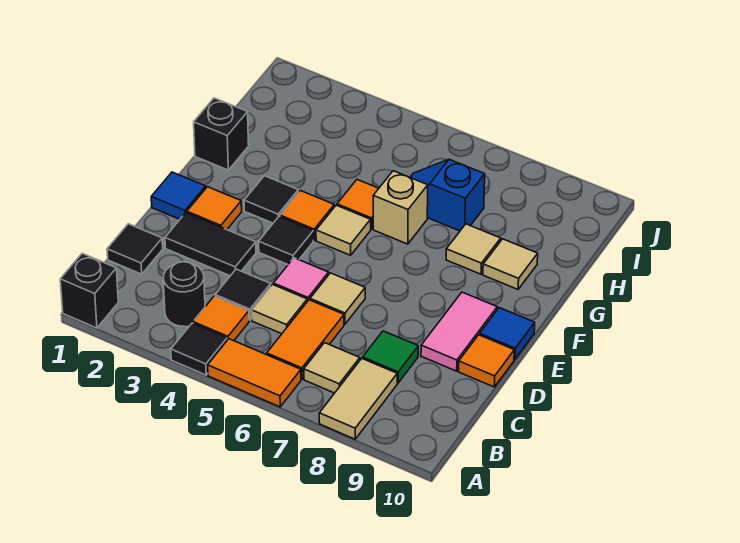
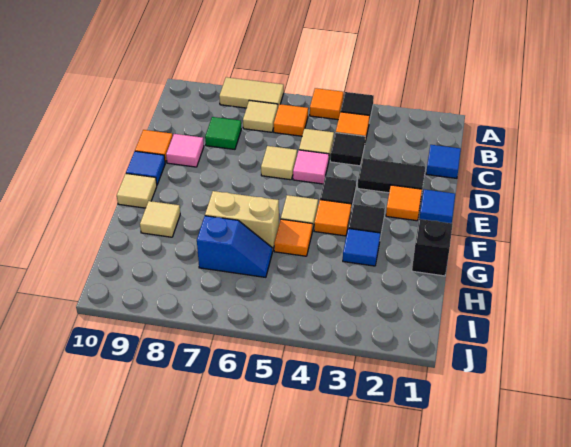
black 1x1 brick [60,254,118,328] -> none
orange 1x2 tile [208,339,301,407] -> orange 1x1 tile [310,88,343,120]
tan 1x2 tile [319,359,397,439] -> tan 1x2 tile turned to [219,77,284,108]
black 1x1 round brick [163,262,205,327] -> none
orange 1x2 tile [267,300,344,379] -> orange 1x1 tile [274,104,308,136]
black 1x1 tile [107,224,163,274] -> blue 1x1 tile [426,145,461,178]
pink 1x2 tile [421,292,497,371] -> pink 1x1 tile [166,134,204,167]
none -> blue 1x1 tile [343,229,380,266]
tan 1x1 brick [373,171,428,244] -> tan 1x2 brick [205,191,279,251]
tan 1x1 tile [446,224,501,274] -> tan 1x1 tile moved to [117,174,157,208]

